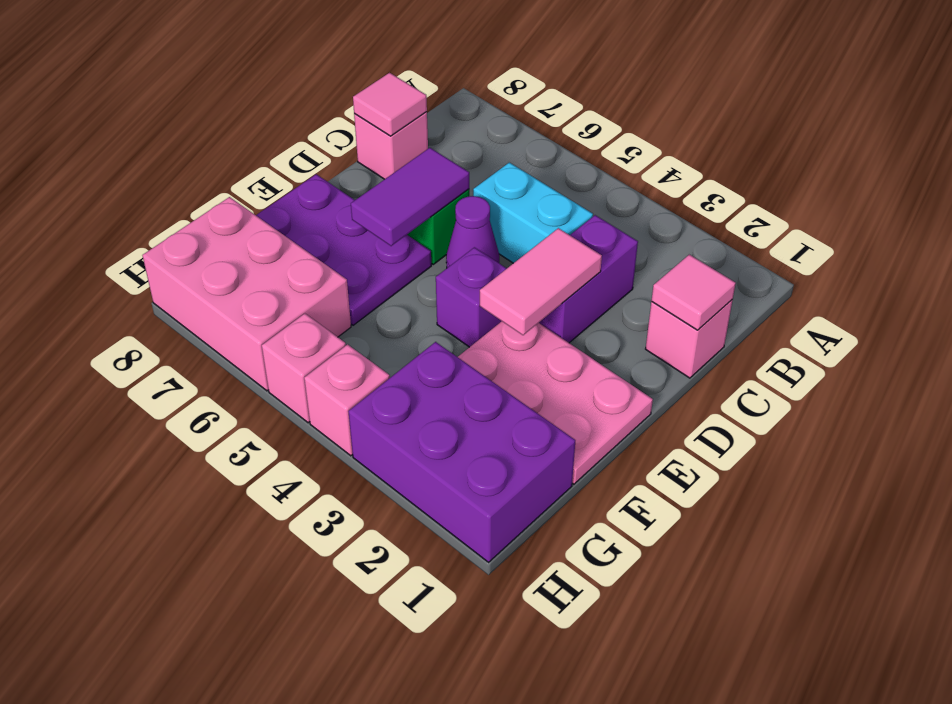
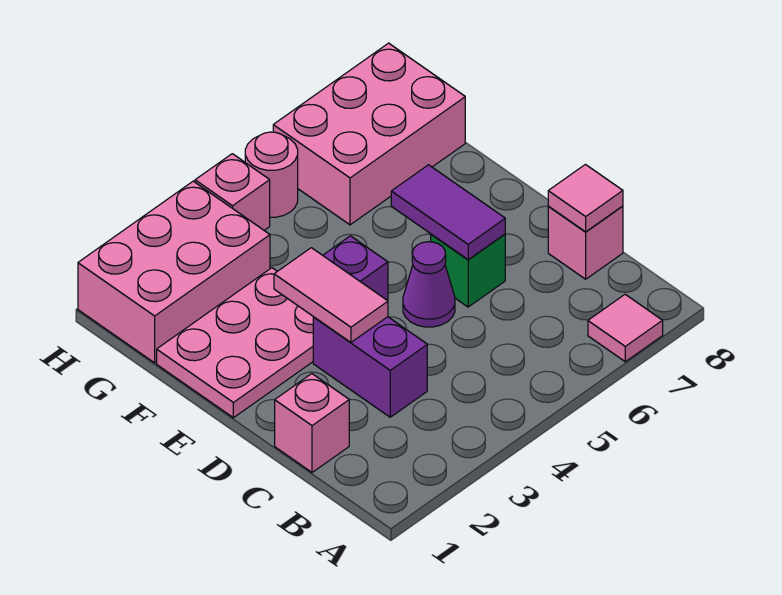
pink 1x1 tile [651,255,736,330] -> pink 1x1 tile moved to [588,294,663,362]
cyan 1x2 brick [473,162,593,263] -> none
purple 2x3 plate [256,174,431,325] -> none
purple 2x3 brick [348,342,575,562] -> pink 2x3 brick [78,181,270,363]
pink 1x1 brick [262,314,346,423] -> pink 1x1 round brick [245,132,298,217]

